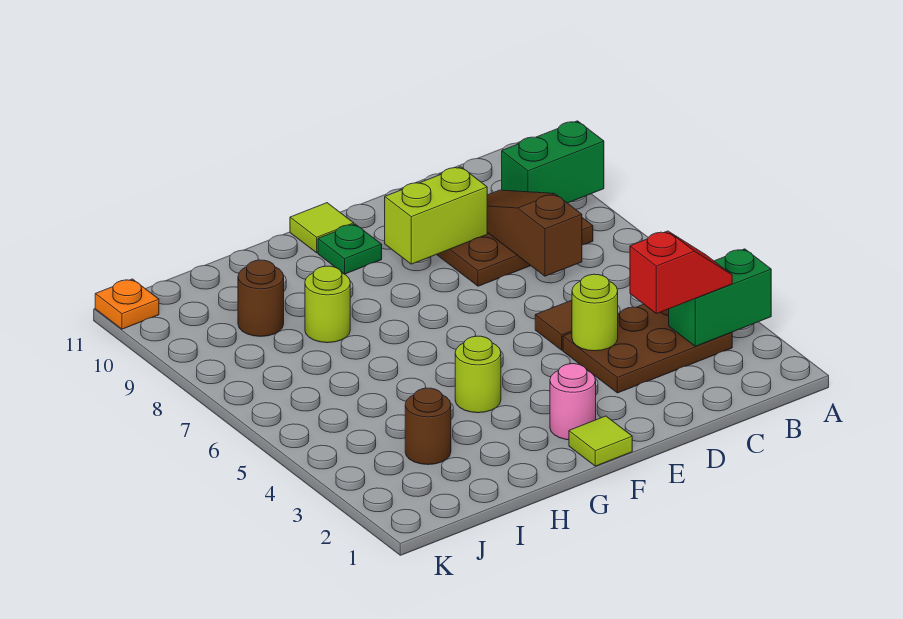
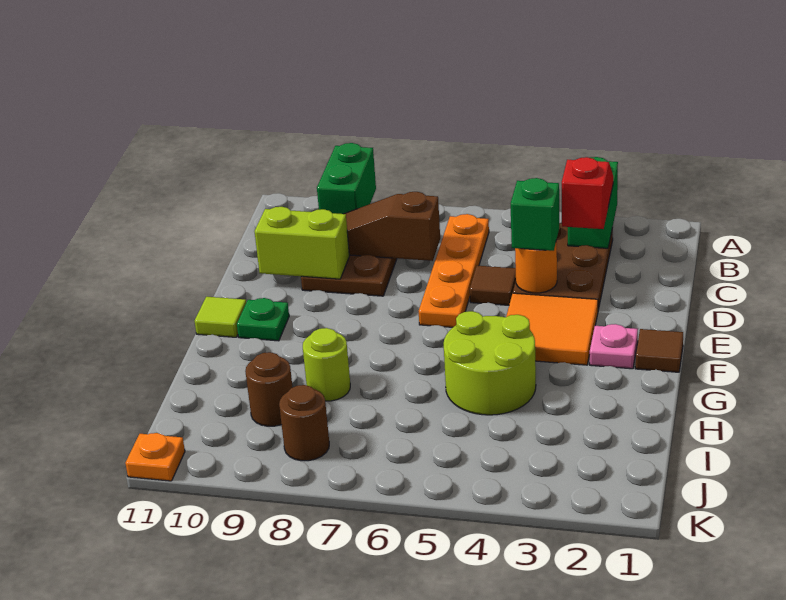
none -> orange 1x4 plate [419,214,489,327]
lime 1x1 round brick [572,274,618,351] -> orange 1x1 round brick [515,240,557,293]
none -> green 1x1 brick [511,178,559,251]
lime 1x2 brick [385,167,487,264] -> lime 1x2 brick turned to [254,207,349,279]
none -> orange 2x2 tile [506,293,598,365]
lime 1x1 tile [569,416,632,466] -> brown 1x1 tile [635,329,683,372]
pink 1x1 round brick [550,364,596,440] -> pink 1x1 plate [590,324,638,369]
lime 1x1 round brick [455,336,501,413] -> lime 2x2 round brick [444,311,536,415]
brown 1x1 round brick [405,388,451,465] -> brown 1x1 round brick moved to [279,385,329,461]

